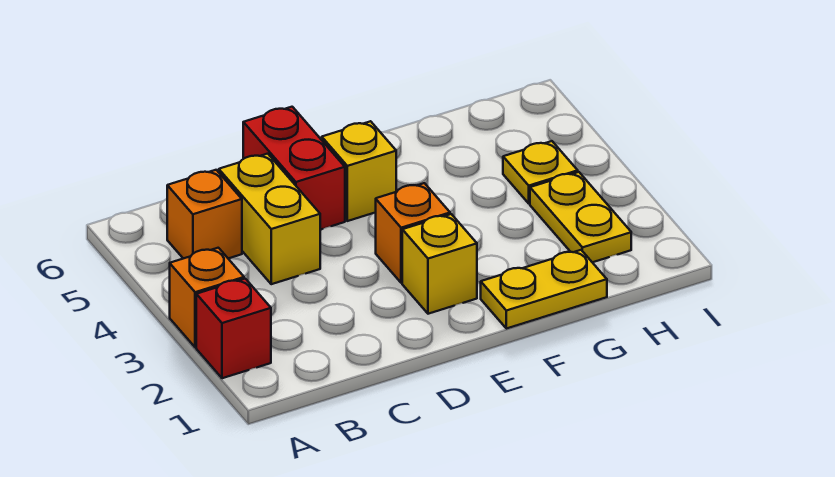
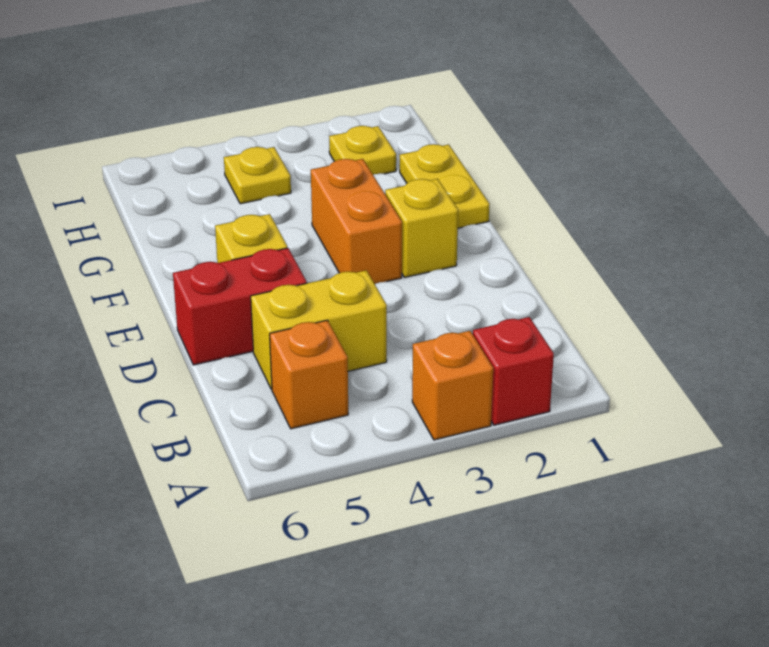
orange 1x1 brick [376,183,450,283] -> orange 1x2 brick [311,159,402,284]
yellow 1x2 plate [530,172,631,262] -> yellow 1x1 plate [329,126,396,175]

